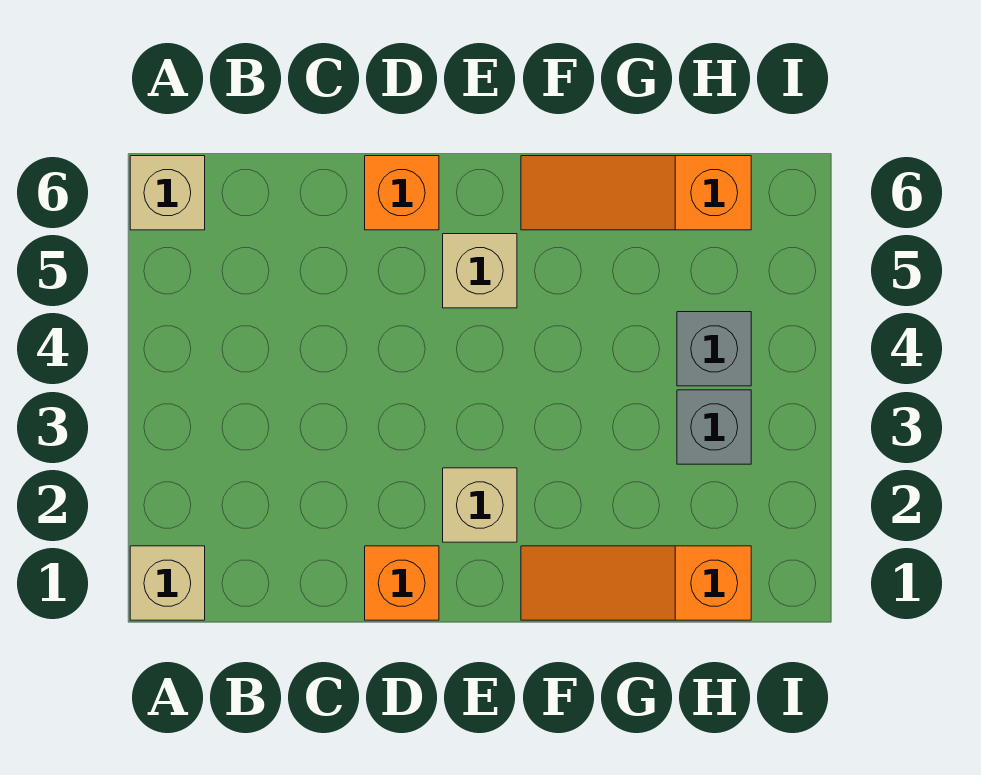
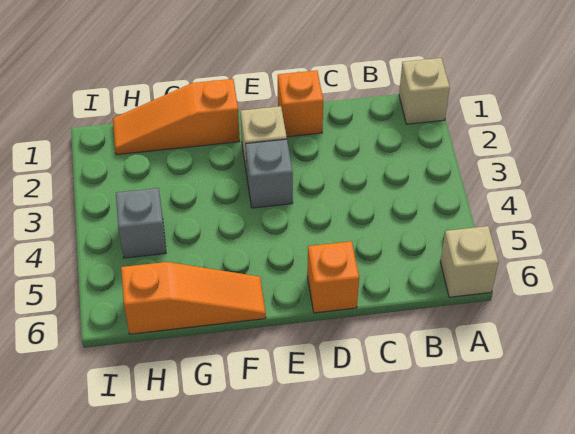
tan 1x1 brick [443,234,517,308] -> none
orange 1x3 slope [521,546,751,620] -> orange 1x3 slope turned to [113,79,240,155]
grey 1x1 brick [677,390,751,464] -> grey 1x1 brick moved to [245,139,293,208]

